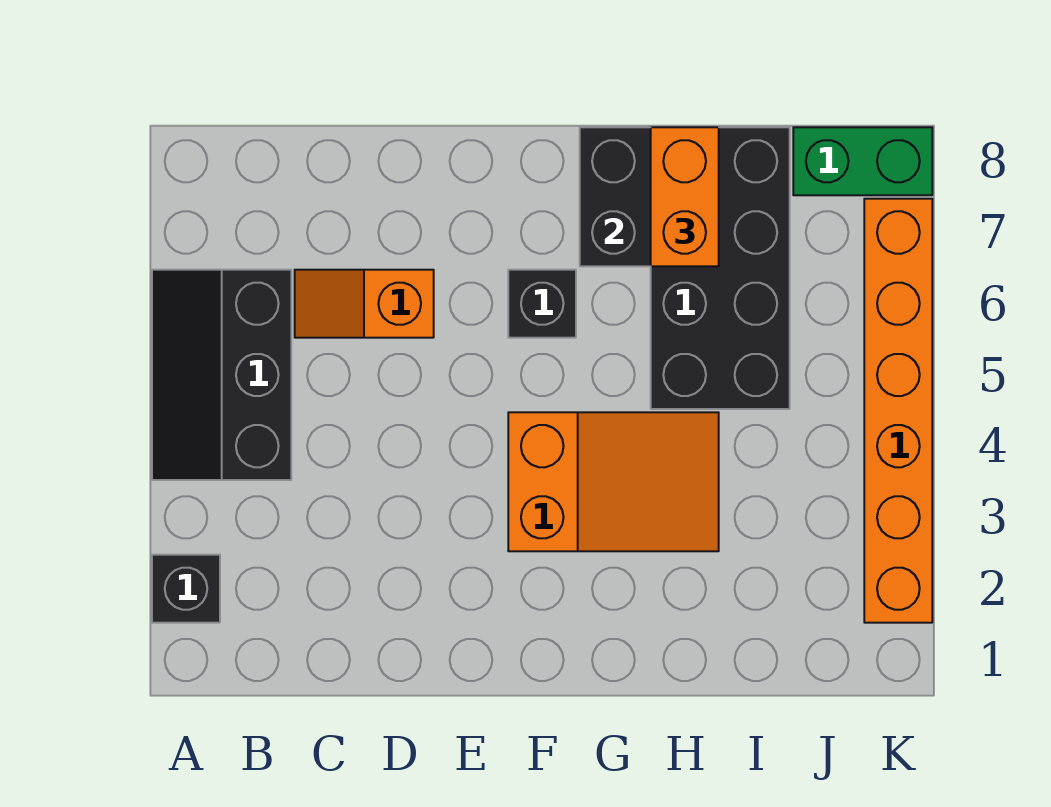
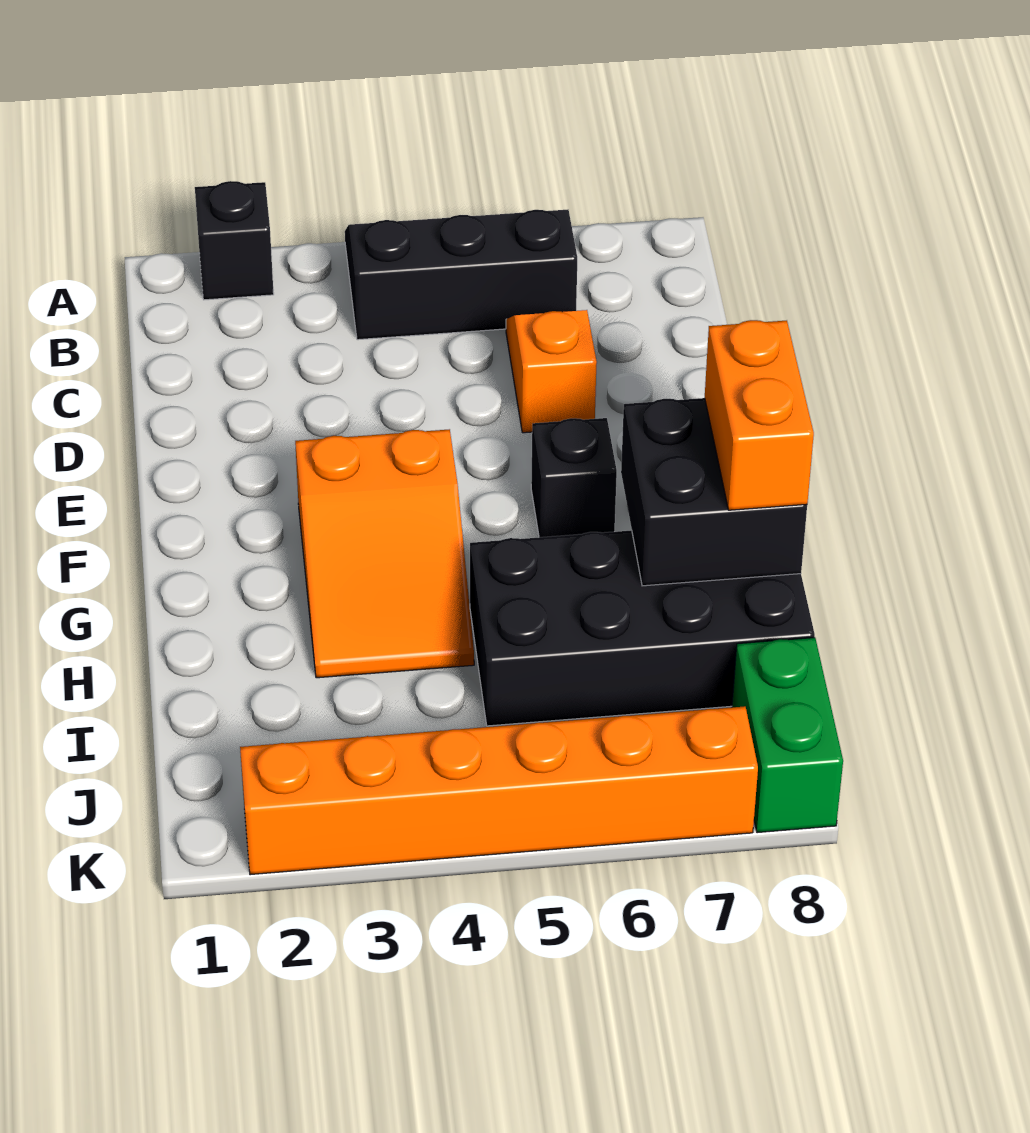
orange 1x2 brick [651,127,719,266] -> orange 1x2 brick turned to [705,320,814,510]

